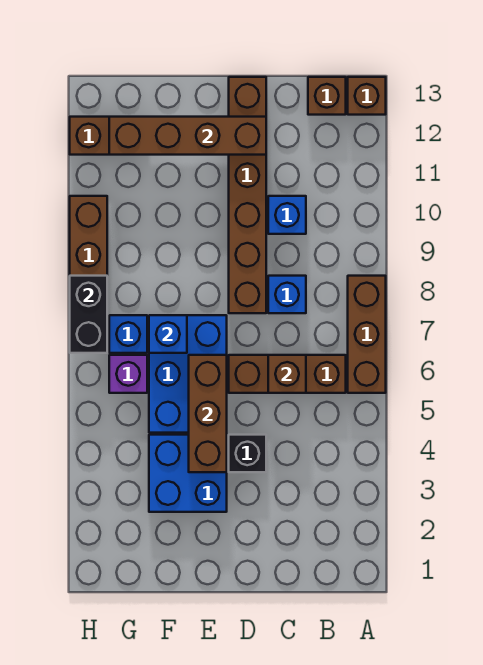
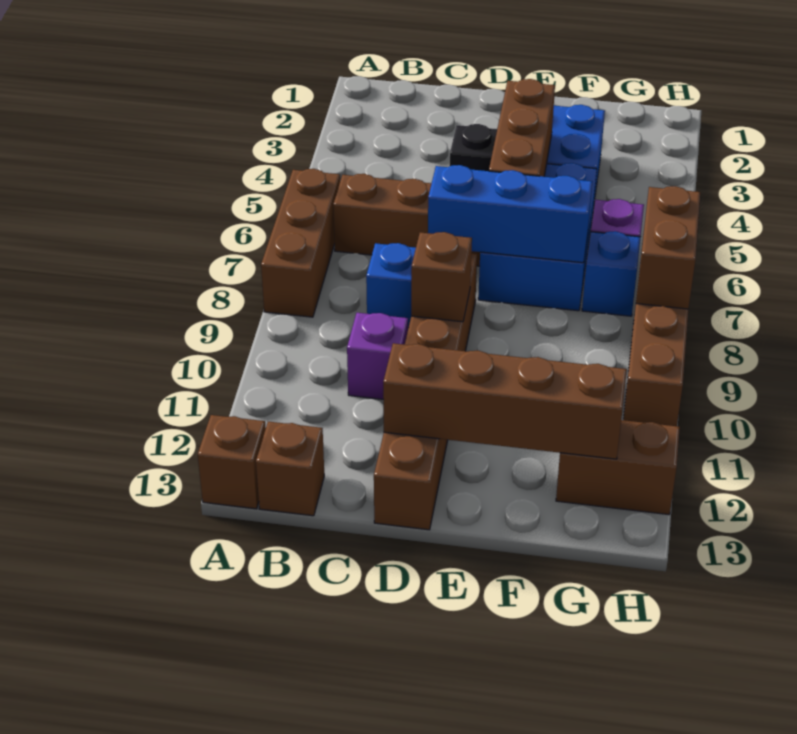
brown 1x1 brick [268,355,306,393] -> brown 1x1 brick moved to [411,232,472,322]
blue 1x1 brick [268,196,306,234] -> purple 1x1 brick [347,313,408,399]
blue 1x1 brick [149,315,187,353] -> blue 1x3 brick [428,165,592,263]
black 1x2 brick [70,276,107,353] -> brown 1x2 brick [636,186,700,309]

